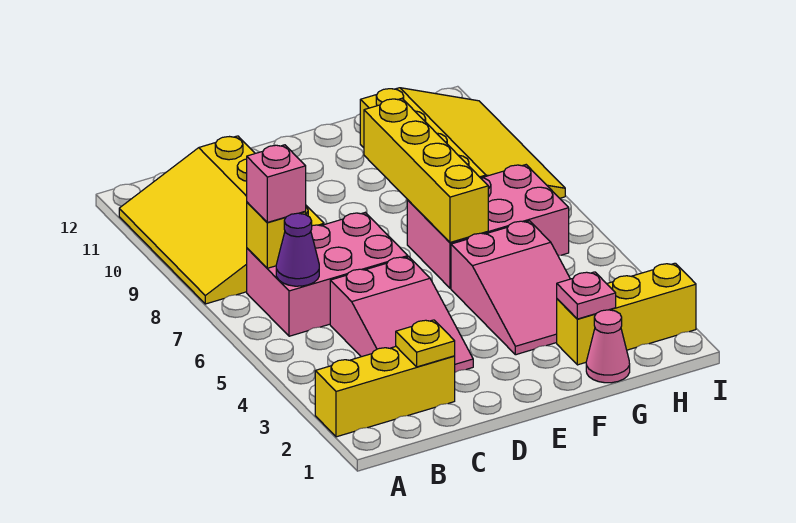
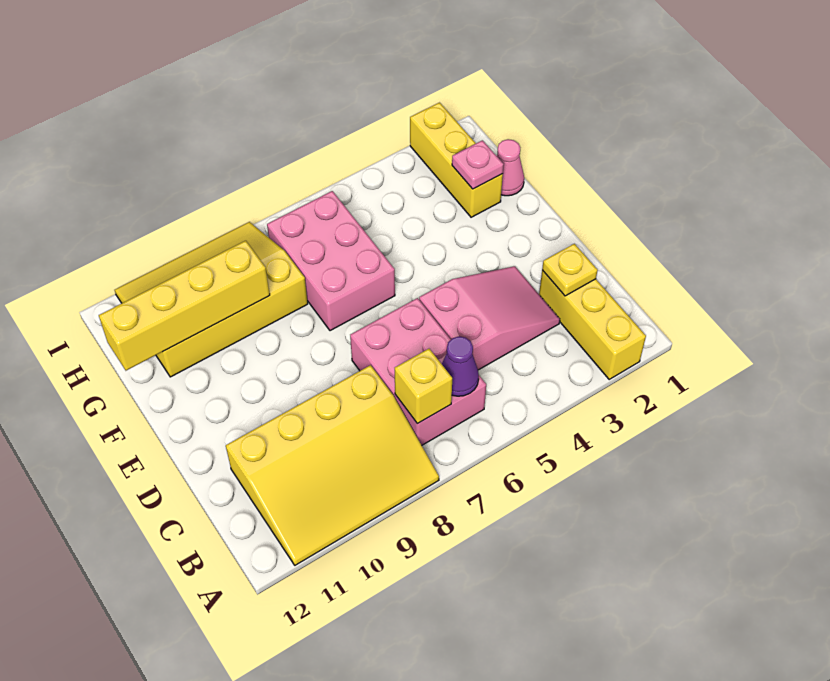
pink 1x1 brick [247,145,306,222] -> none
pink 2x3 slope [451,221,570,355] -> none
yellow 1x4 brick [364,99,488,242] -> yellow 1x4 brick moved to [99,241,270,371]

